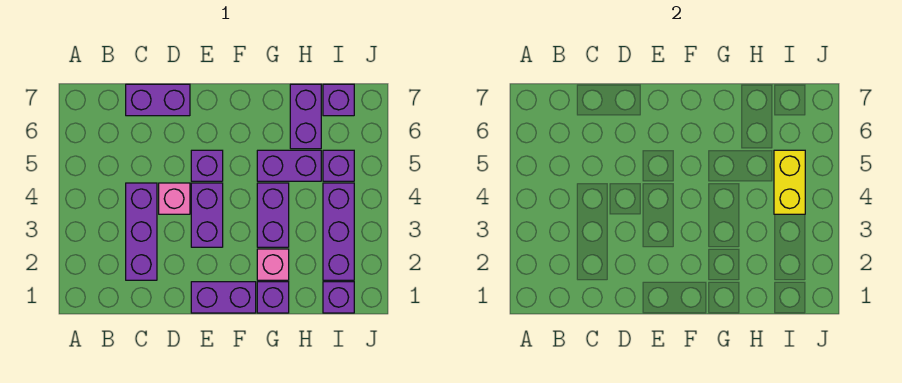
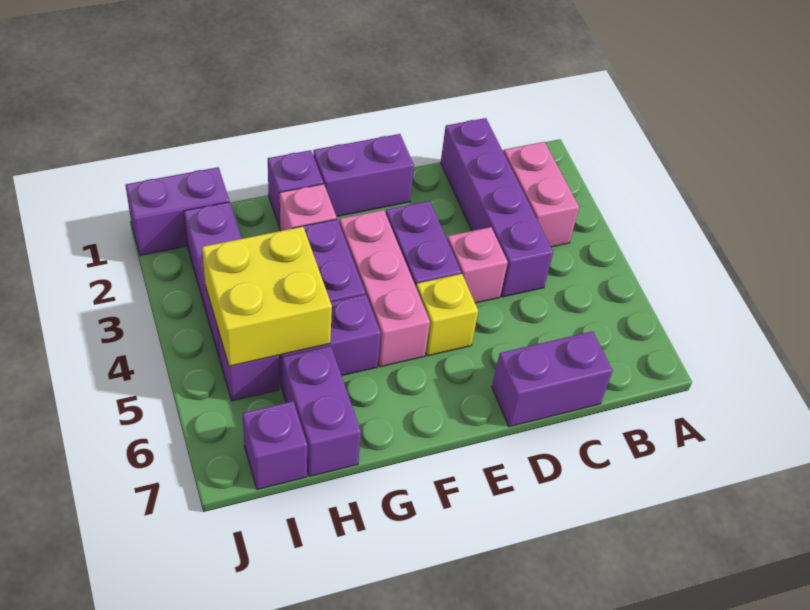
none -> pink 1x2 brick [504,142,579,247]
purple 1x3 brick [126,183,157,280] -> purple 1x4 brick [441,118,553,297]
purple 1x1 brick [191,150,223,181] -> yellow 1x1 brick [416,274,478,356]
none -> pink 1x3 brick [339,210,430,367]
purple 1x1 brick [323,282,354,313] -> purple 1x2 brick [125,167,229,256]
yellow 1x2 brick [774,150,805,214] -> yellow 2x2 brick [202,227,332,366]

